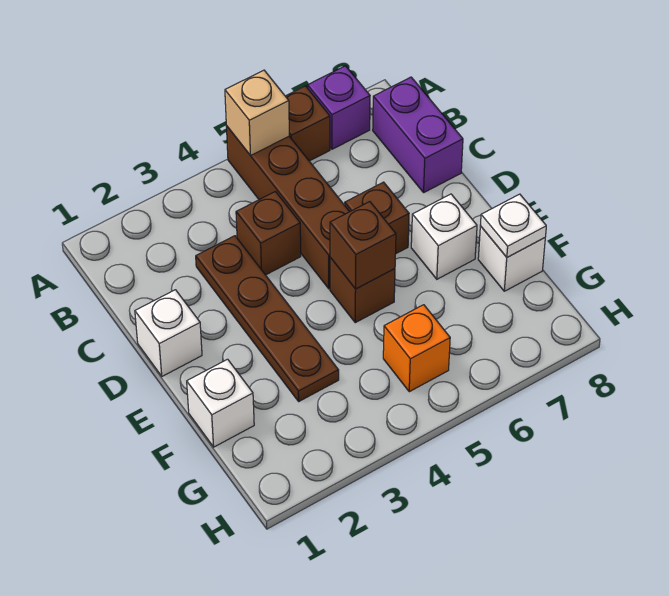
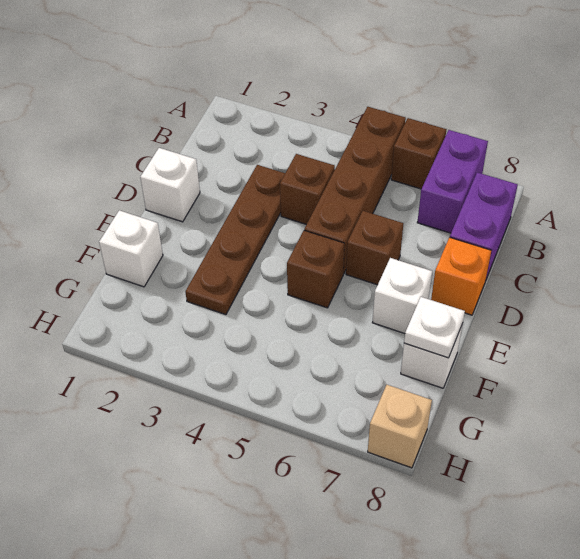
tan 1x1 brick [225,70,289,156] -> tan 1x1 brick moved to [368,385,432,468]
purple 1x1 brick [308,66,370,149] -> purple 1x2 brick [417,130,488,233]
brown 1x1 brick [330,202,396,289] -> none
orange 1x1 brick [383,305,450,392] -> orange 1x1 brick moved to [431,237,491,315]

